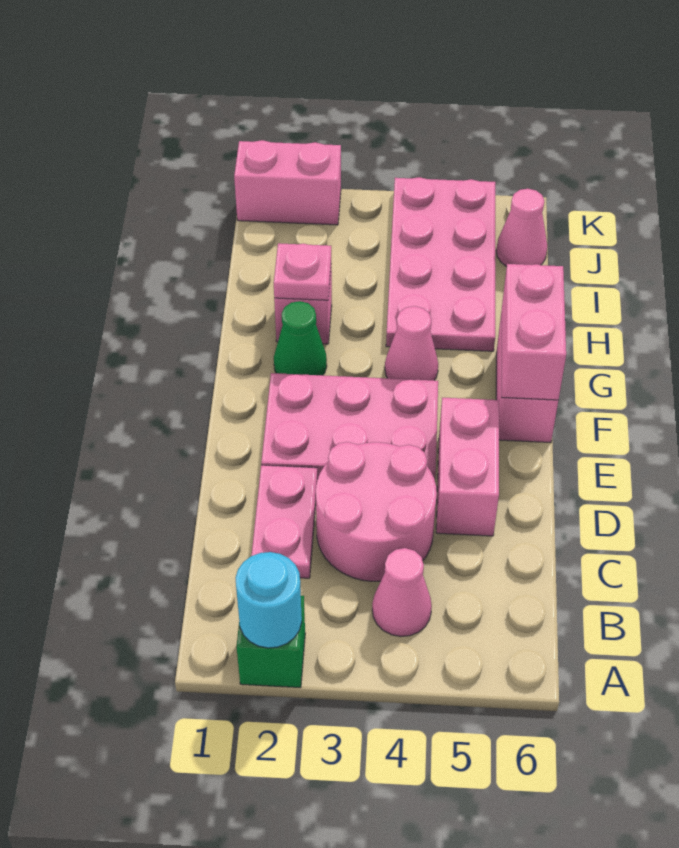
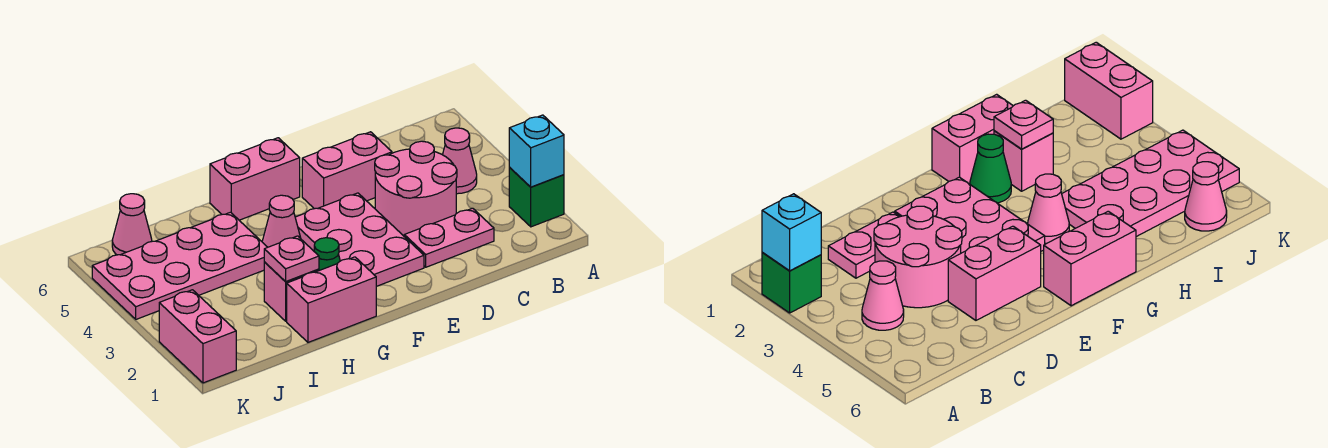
cyan 1x1 round brick [236,552,302,648] -> cyan 1x1 brick [509,115,564,187]
pink 1x2 brick [502,264,566,400] -> pink 1x2 brick moved to [287,257,377,342]

